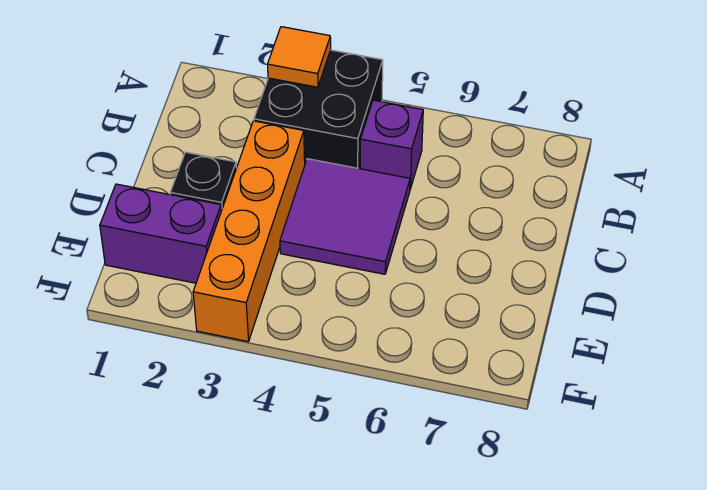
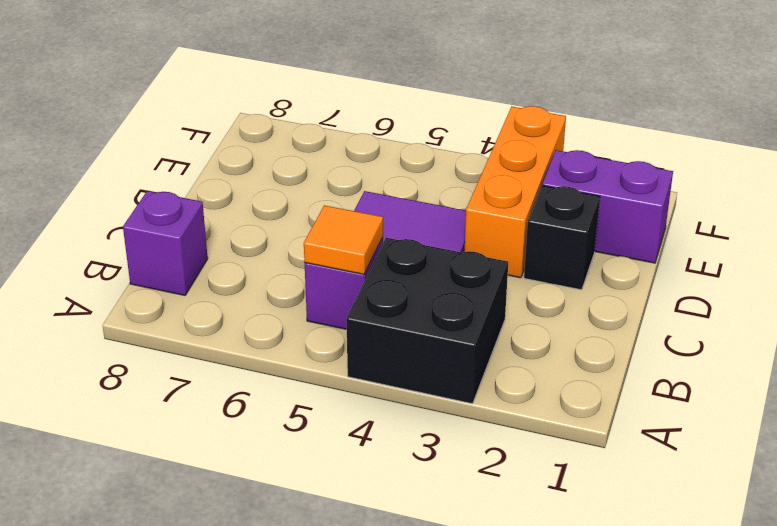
orange 1x1 tile [267,27,331,87] -> orange 1x1 tile moved to [304,205,383,274]
none -> purple 1x1 brick [123,191,208,295]
orange 1x4 brick [193,121,305,342] -> orange 1x3 brick [465,106,566,278]

